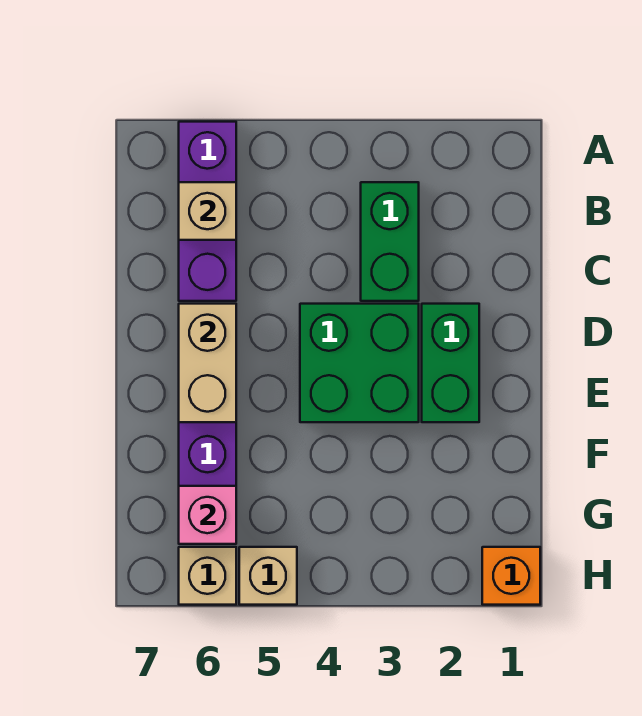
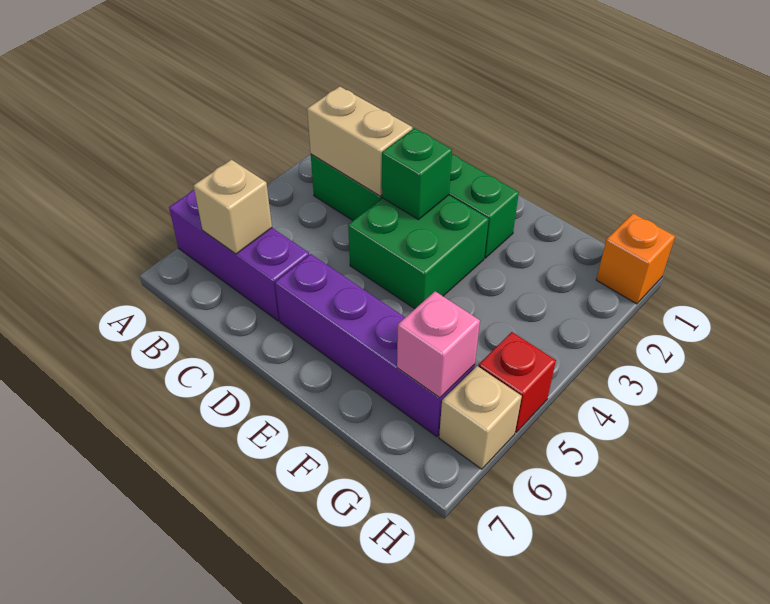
none -> green 1x1 brick [382,128,452,220]
tan 1x2 brick [179,304,236,422] -> tan 1x2 brick moved to [307,86,412,196]
tan 1x1 brick [239,547,297,605] -> red 1x1 brick [478,332,556,432]

